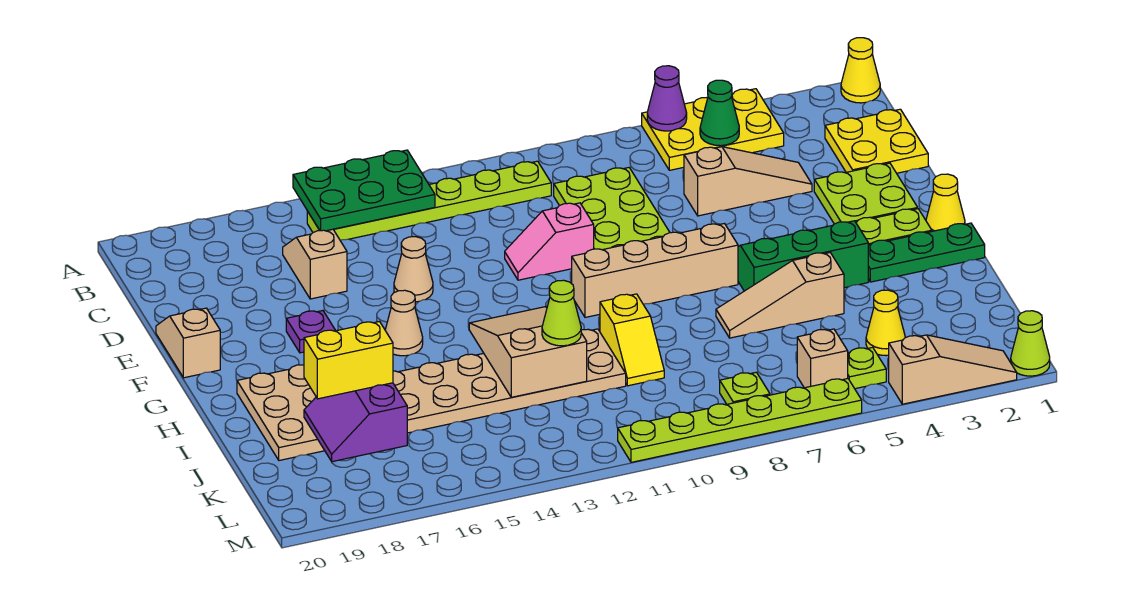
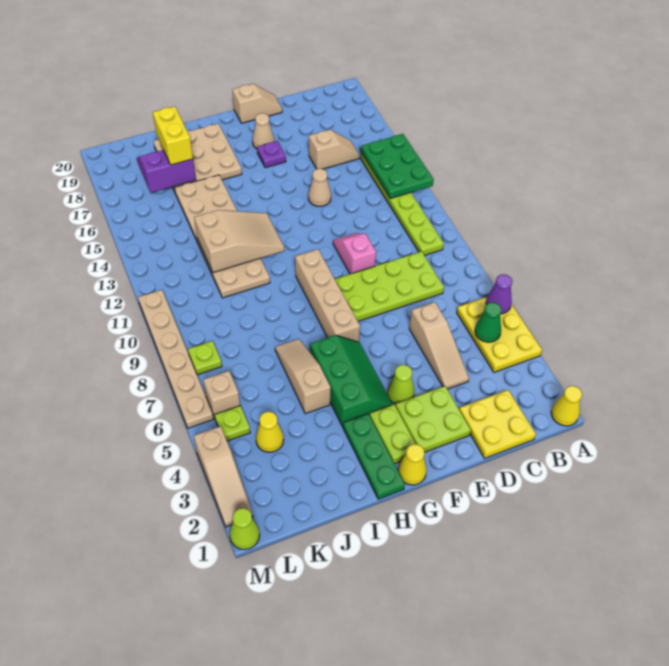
tan 1x1 cone [385,290,423,356] -> tan 1x1 cone moved to [252,113,274,149]
yellow 1x2 slope [600,294,664,386] -> none
lime 1x1 cone [542,280,581,346] -> lime 1x1 cone moved to [388,365,414,404]
lime 1x6 plate [618,379,862,462] -> tan 1x6 plate [138,290,213,428]

